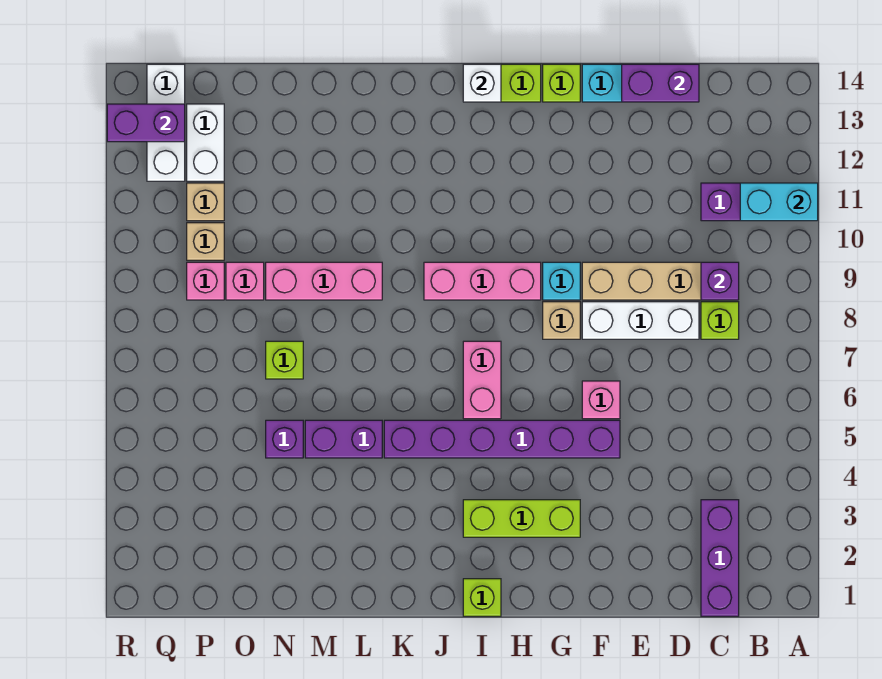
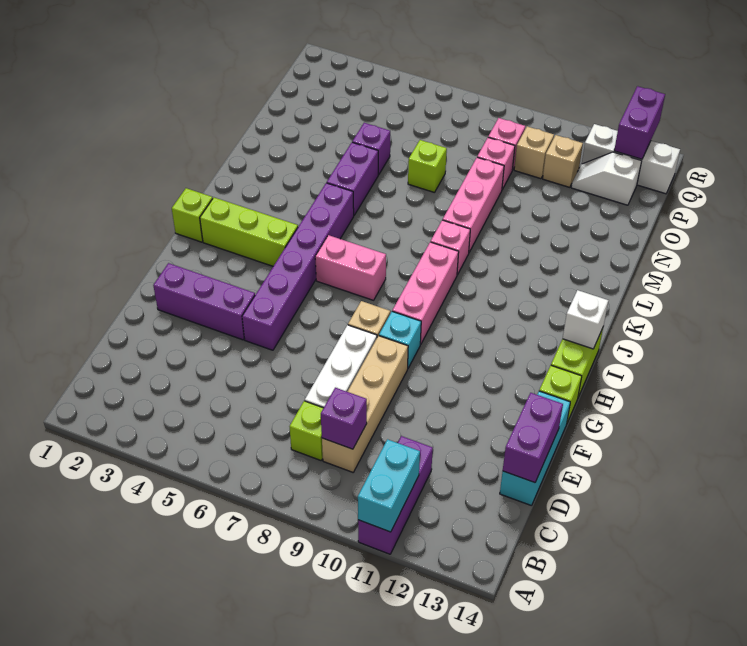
purple 1x3 brick [701,500,739,616] -> purple 1x3 brick moved to [153,263,255,340]
pink 1x1 brick [582,381,620,419] -> pink 1x1 brick moved to [431,220,470,275]
lime 1x3 brick [463,500,580,537] -> lime 1x3 brick turned to [200,198,298,266]
white 1x2 brick [187,104,224,181] -> white 1x2 slope [571,152,642,205]

